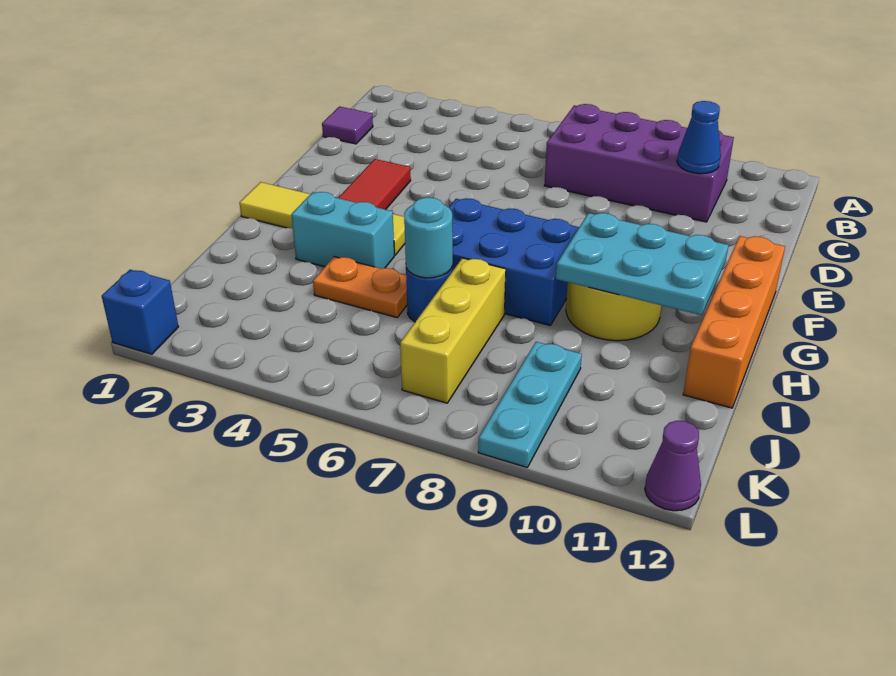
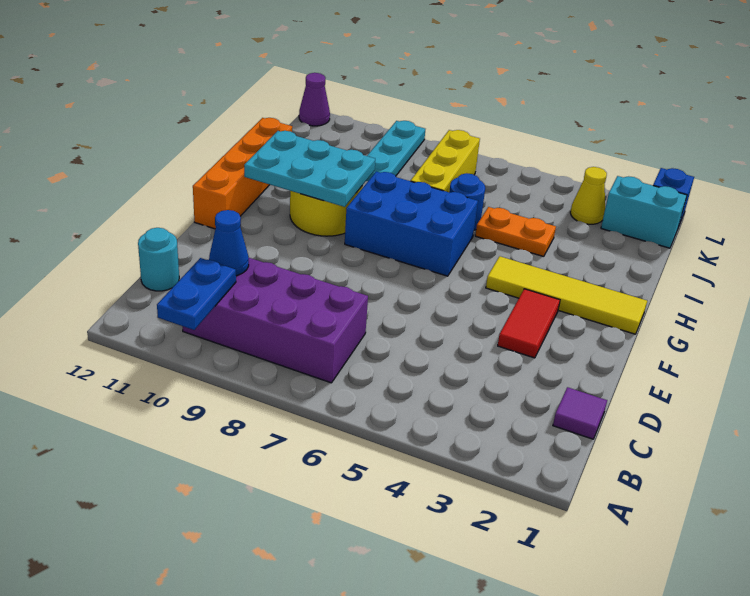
none -> blue 1x2 plate [157,258,236,330]
cyan 1x2 brick [291,192,394,269] -> cyan 1x2 brick moved to [601,176,687,248]
cyan 1x1 round brick [404,197,453,278] -> cyan 1x1 round brick moved to [138,228,179,291]
none -> yellow 1x1 cone [570,167,607,224]

